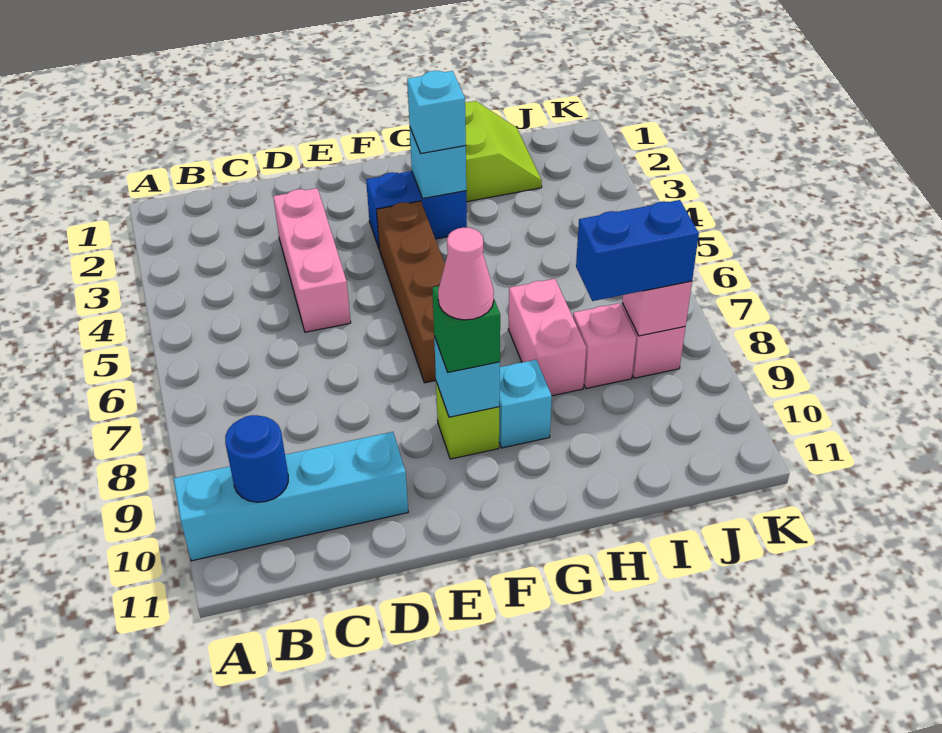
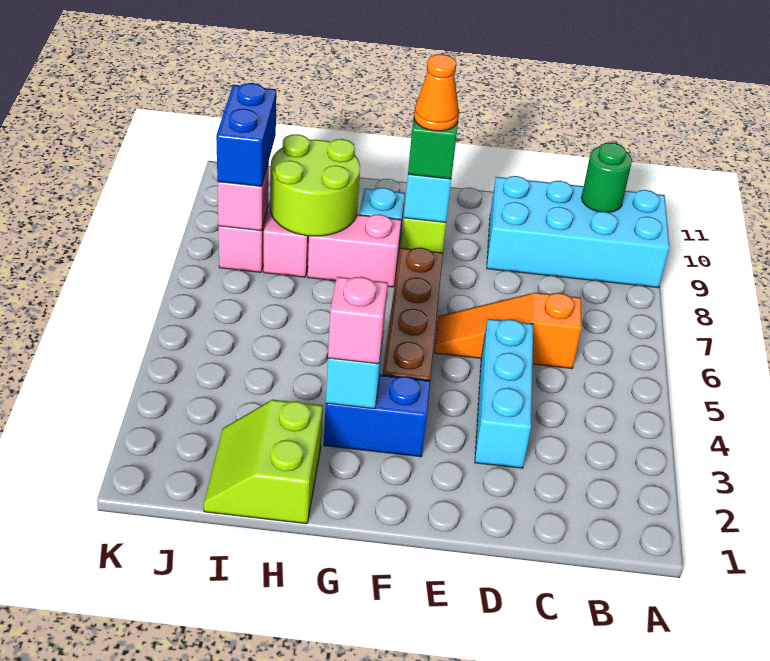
cyan 1x4 brick [174,432,408,561] -> cyan 2x4 brick [487,176,670,288]
blue 1x1 round brick [225,415,288,502] -> green 1x1 round brick [581,142,632,213]
none -> orange 1x3 slope [435,292,582,369]
pink 1x3 brick [273,188,351,332] -> cyan 1x3 brick [475,319,533,468]
pink 1x1 cone [438,227,494,320] -> orange 1x1 cone [414,54,459,131]
cyan 1x1 brick [407,71,466,153] -> pink 1x1 brick [328,277,388,364]
pink 1x2 brick [508,279,586,396] -> pink 1x2 brick turned to [308,214,401,287]
none -> lime 2x2 round brick [270,134,360,236]
blue 1x2 brick [576,200,699,301] -> blue 1x2 brick turned to [216,83,276,186]

